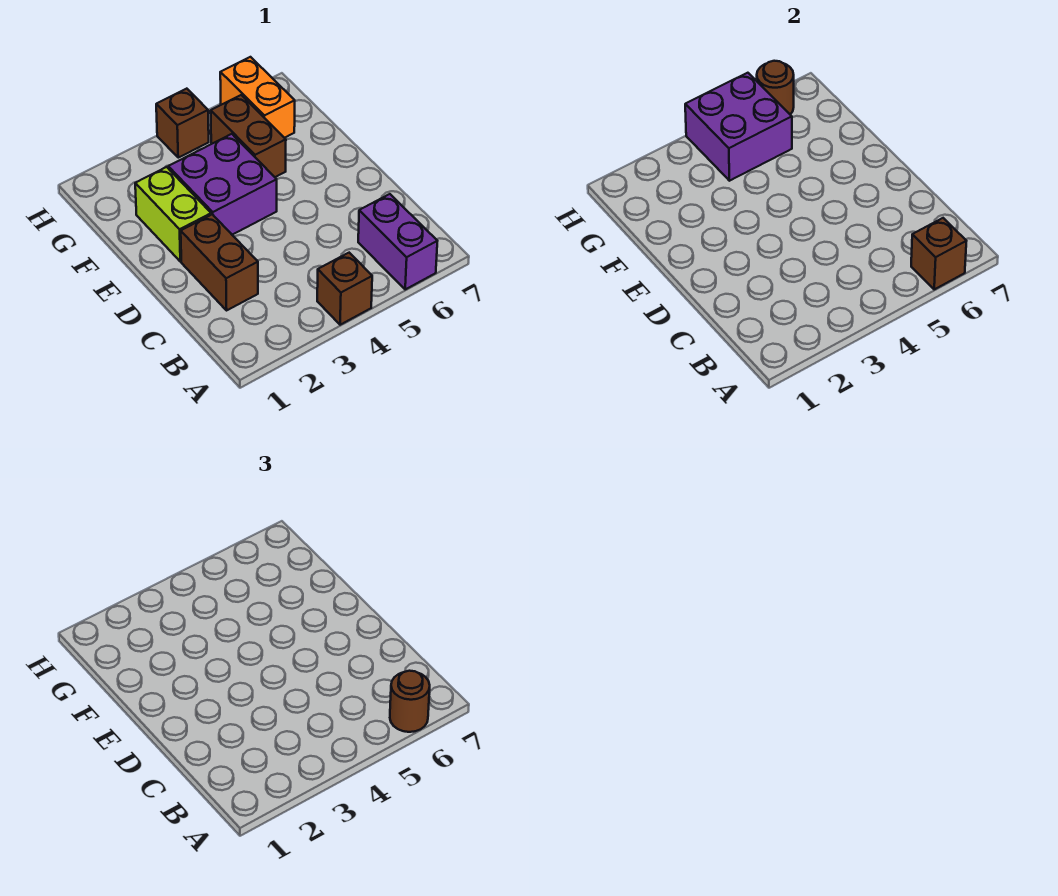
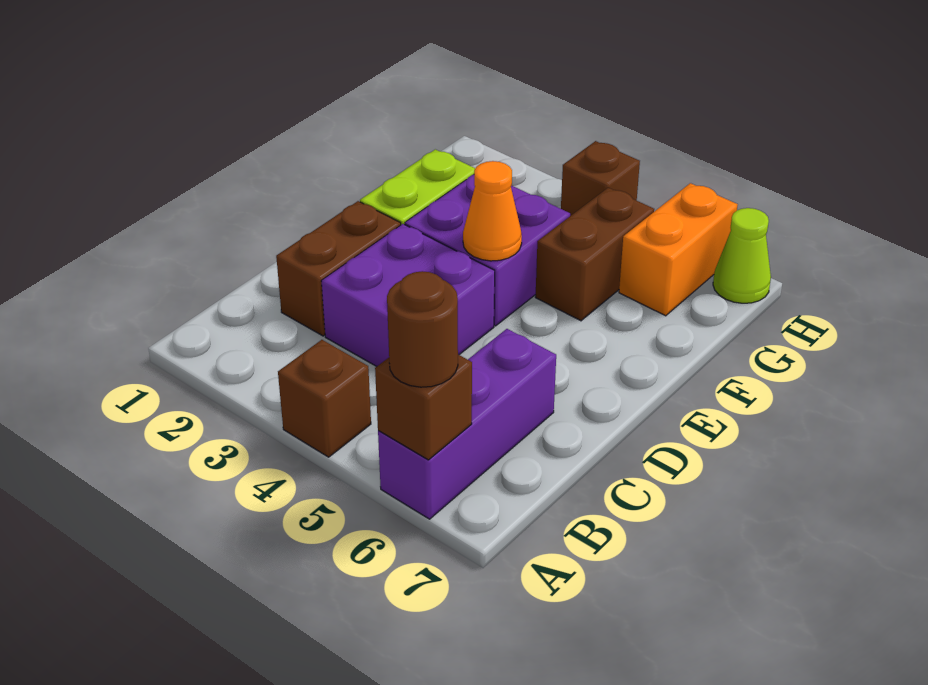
purple 1x2 brick [358,194,437,289] -> purple 1x3 brick [378,329,556,519]
none -> orange 1x1 cone [463,161,522,261]
purple 2x2 brick [685,73,792,181] -> purple 2x2 brick moved to [321,224,495,367]
brown 1x1 round brick [757,61,794,114] -> none
none -> lime 1x1 cone [713,208,771,303]

